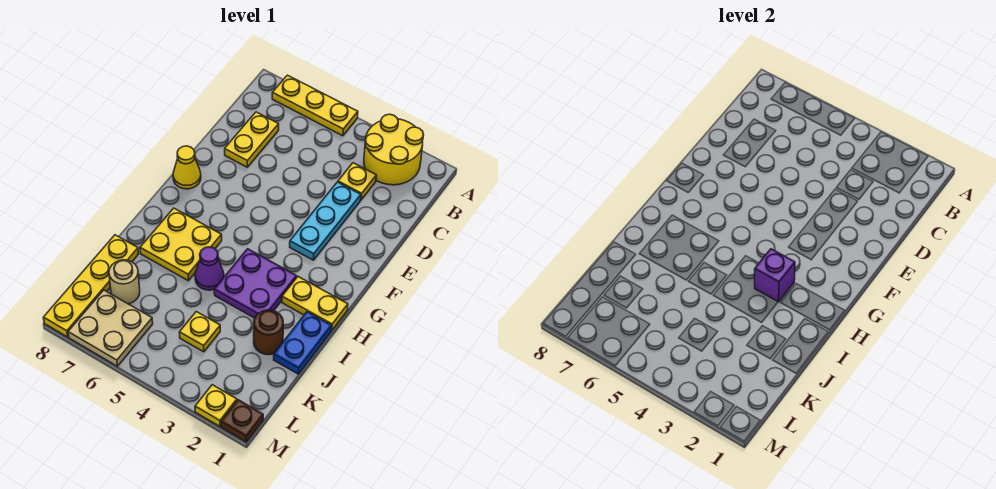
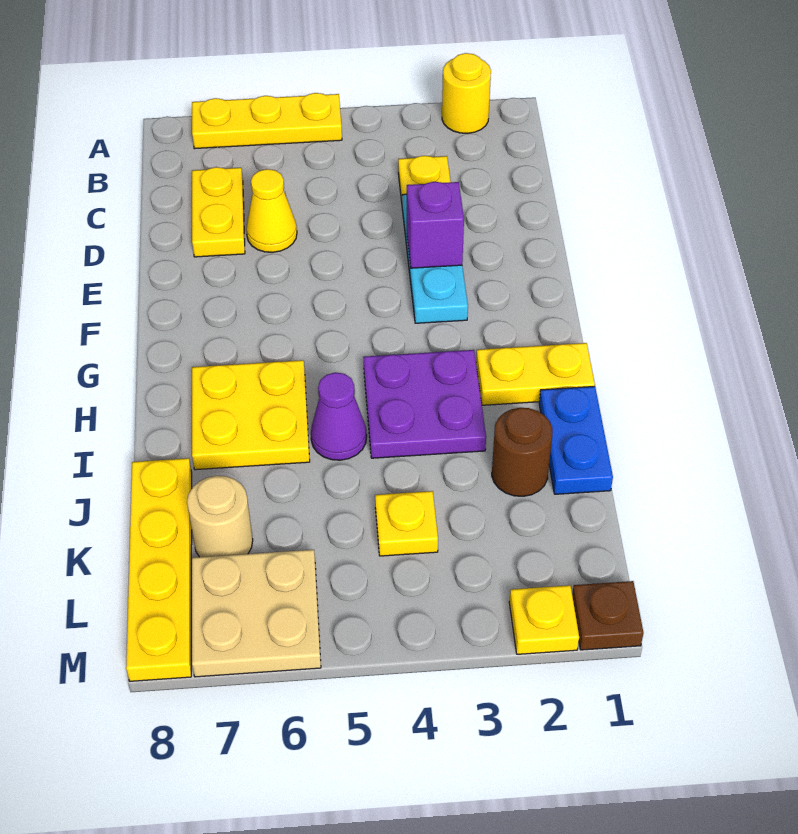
yellow 2x2 round brick [364,114,424,185] -> yellow 1x1 round brick [442,53,491,133]
yellow 1x1 cone [173,146,201,189] -> yellow 1x1 cone moved to [246,169,297,252]
purple 1x1 brick [755,249,795,302] -> purple 1x1 brick moved to [407,182,464,268]

